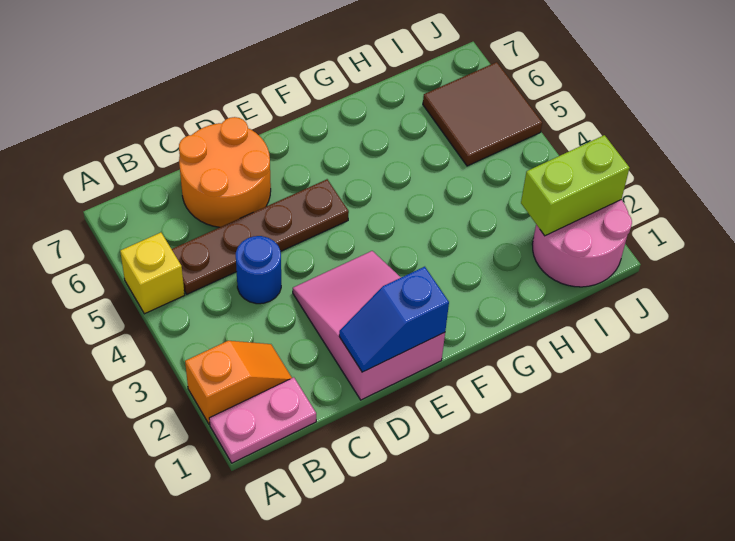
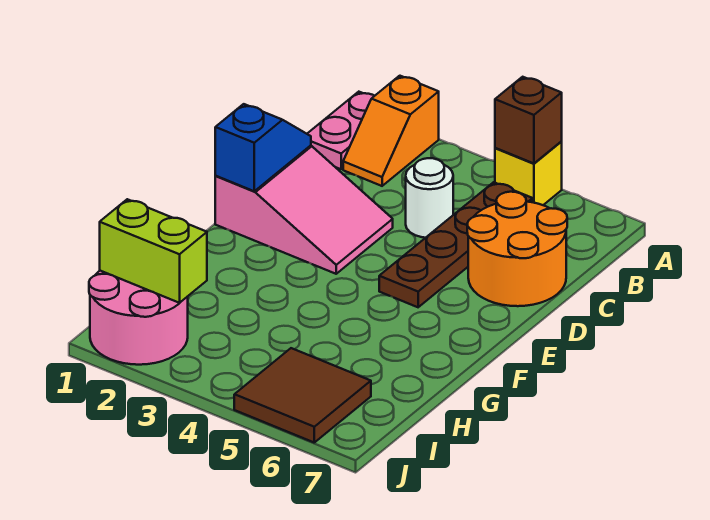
none -> brown 1x1 brick [495,77,562,163]
blue 1x1 round brick [236,236,281,304] -> white 1x1 round brick [406,158,453,238]
lime 1x2 brick [521,135,629,236] -> lime 1x2 brick turned to [100,199,207,303]

